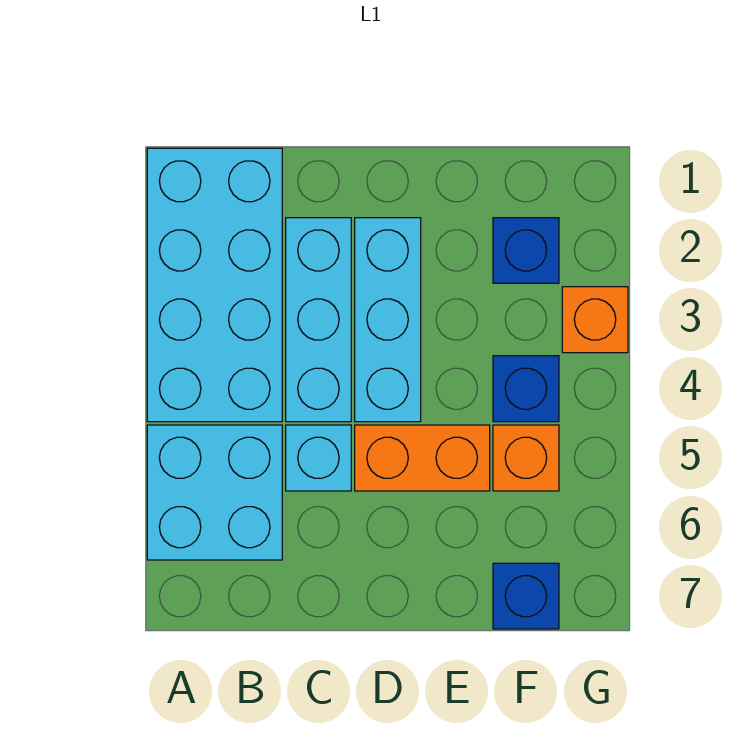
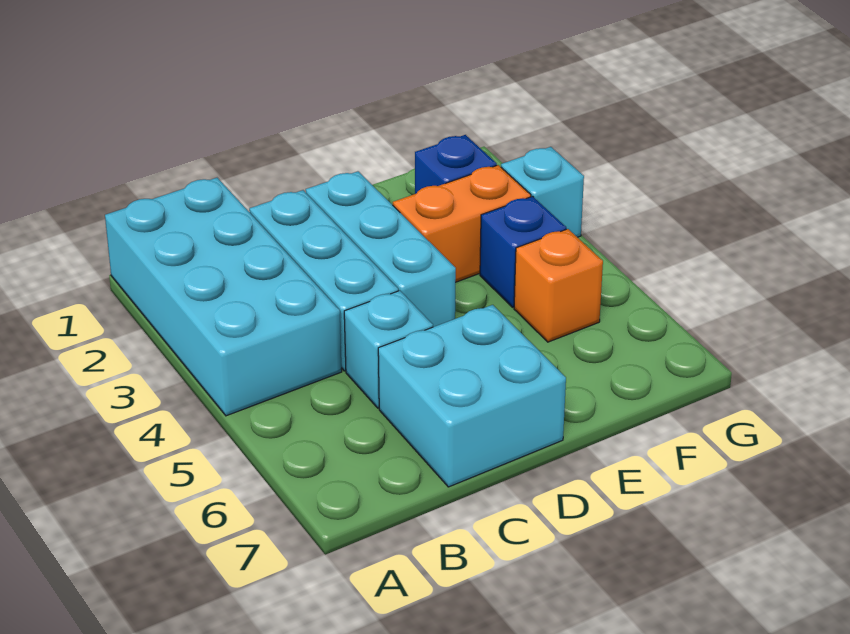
cyan 2x2 brick [147,425,282,560] -> cyan 2x2 brick moved to [378,305,566,487]
orange 1x2 brick [355,425,490,491] -> orange 1x2 brick moved to [393,165,531,282]
blue 1x1 brick [493,563,559,629] -> none
orange 1x1 brick [562,287,628,353] -> cyan 1x1 brick [501,147,584,237]

